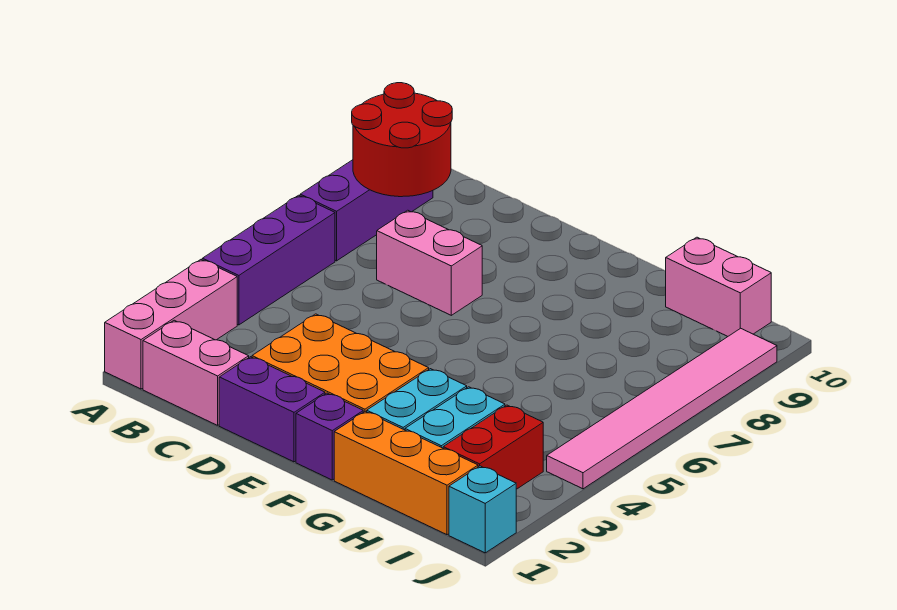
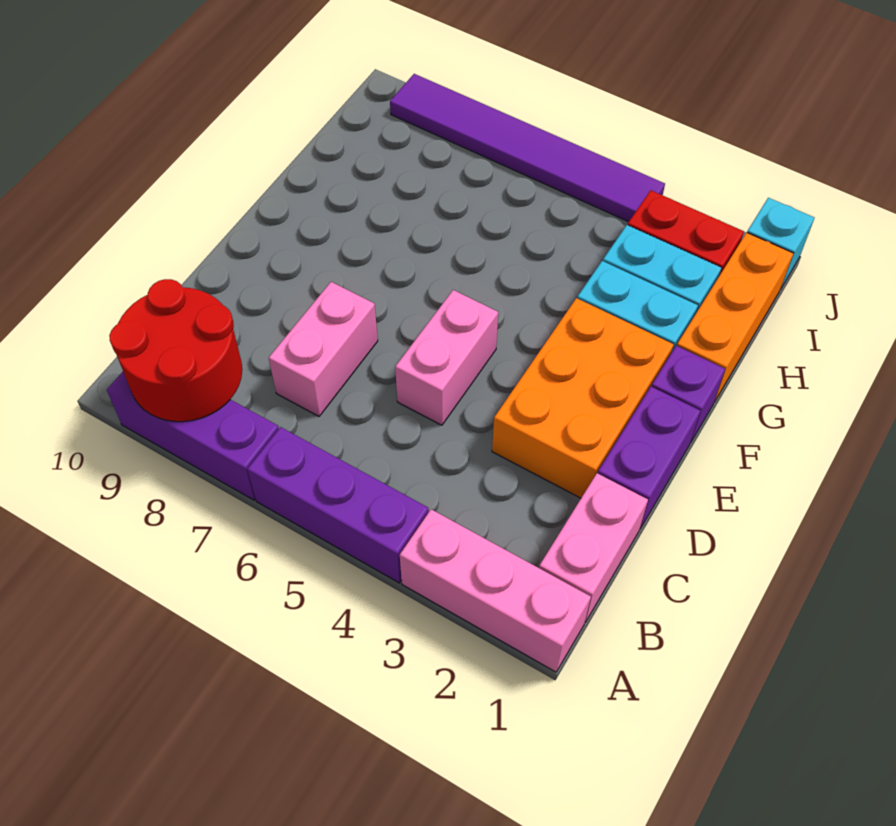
pink 1x2 brick [666,237,771,336] -> pink 1x2 brick moved to [395,290,498,425]
pink 1x6 tile [547,328,777,489] -> purple 1x6 tile [390,74,665,222]

